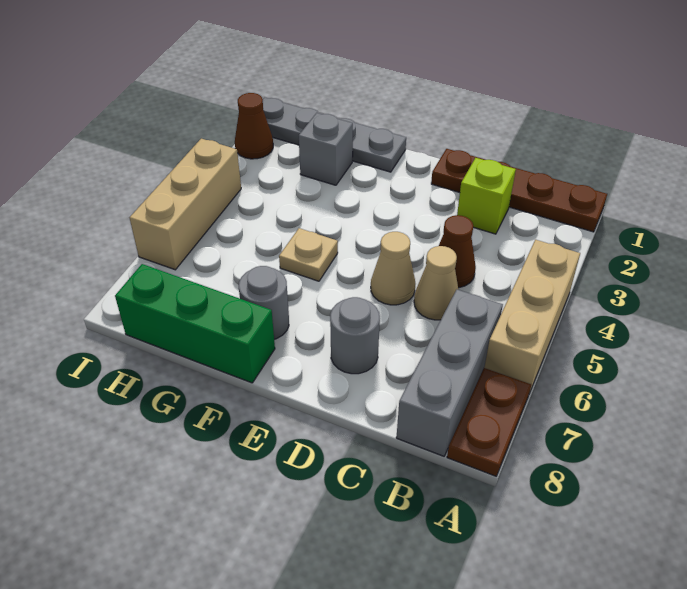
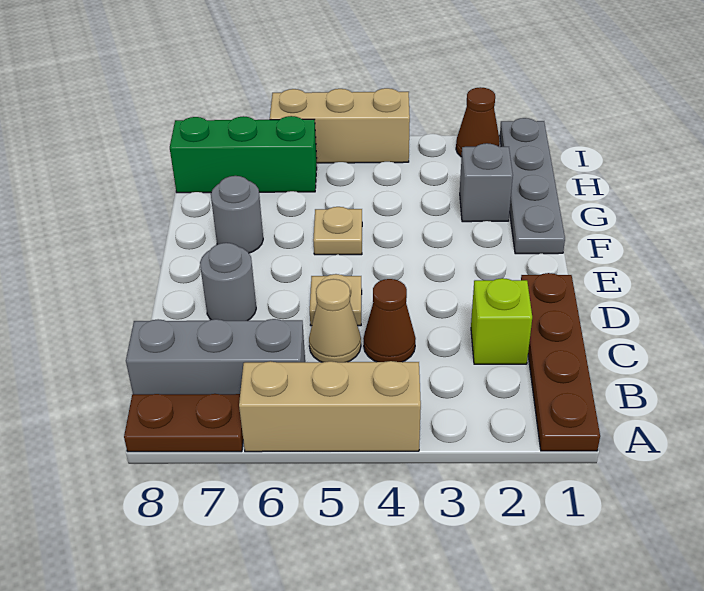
tan 1x1 cone [371,232,415,305] -> tan 1x1 plate [310,274,362,326]
green 1x3 brick [115,264,275,383] -> green 1x3 brick turned to [170,116,317,193]

